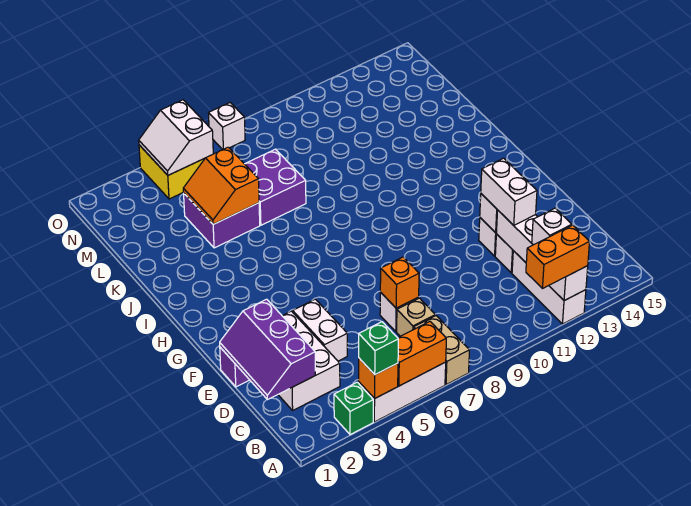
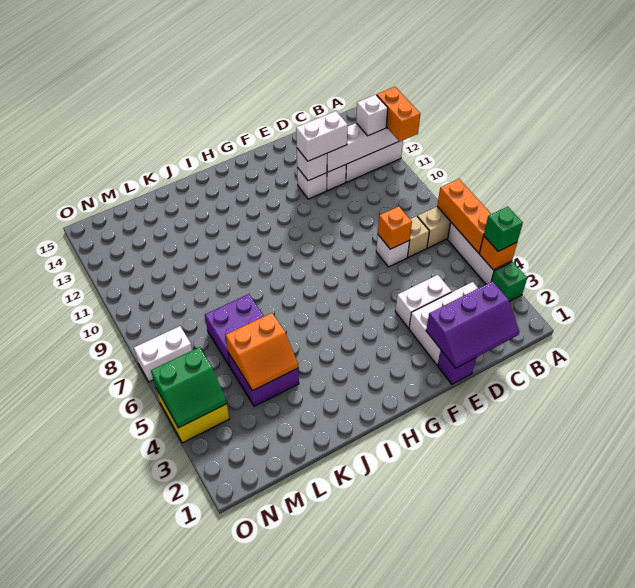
orange 1x2 brick [398,322,446,386] -> orange 1x3 brick [437,179,491,253]
white 2x2 slope [139,100,213,175] -> green 2x2 slope [151,347,227,428]
white 1x1 brick [209,103,245,150] -> white 1x2 brick [134,326,192,382]

